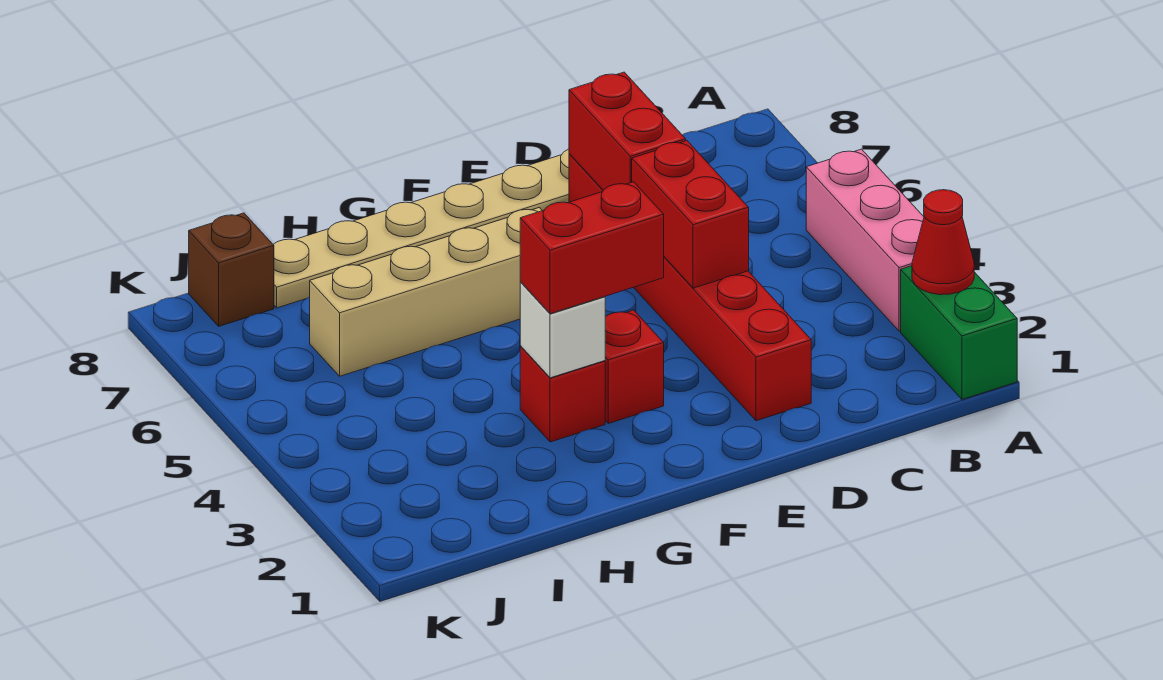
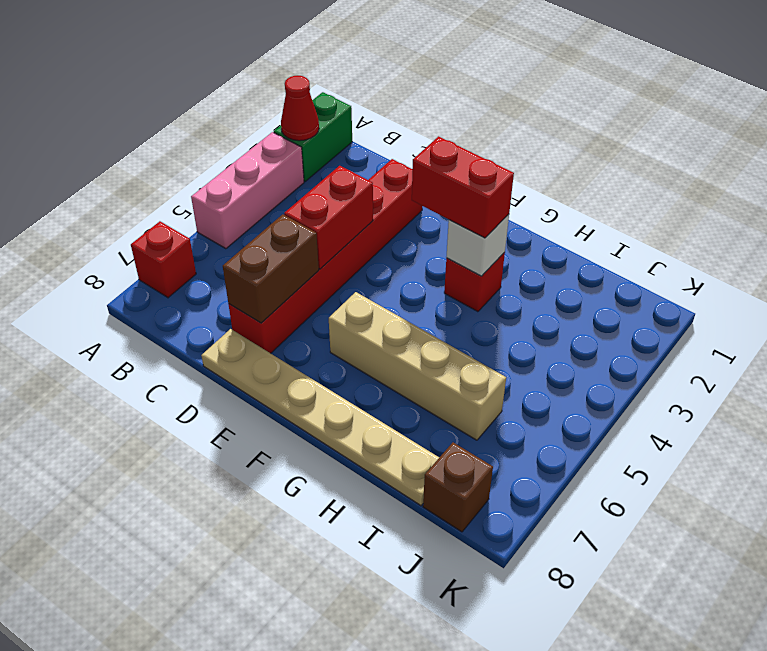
red 1x2 brick [569,72,686,190] -> brown 1x2 brick [223,214,319,323]
red 1x1 brick [605,310,664,423] -> red 1x1 brick moved to [131,221,196,298]

